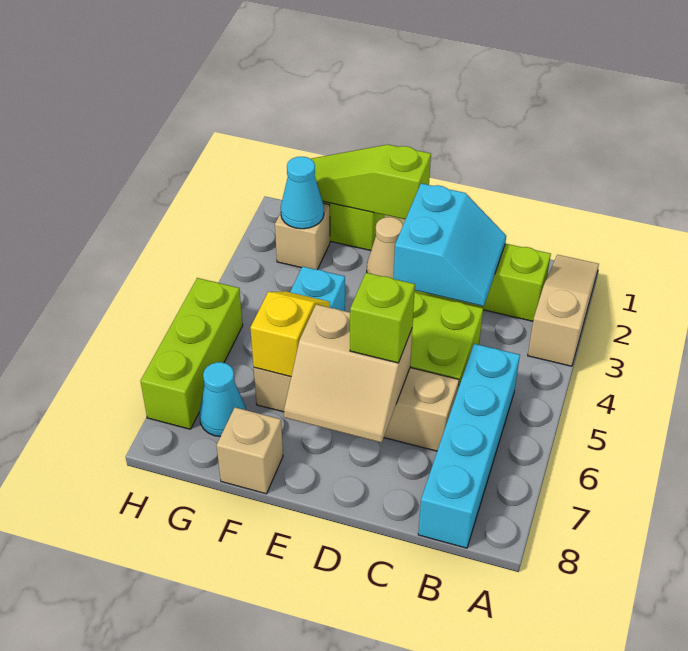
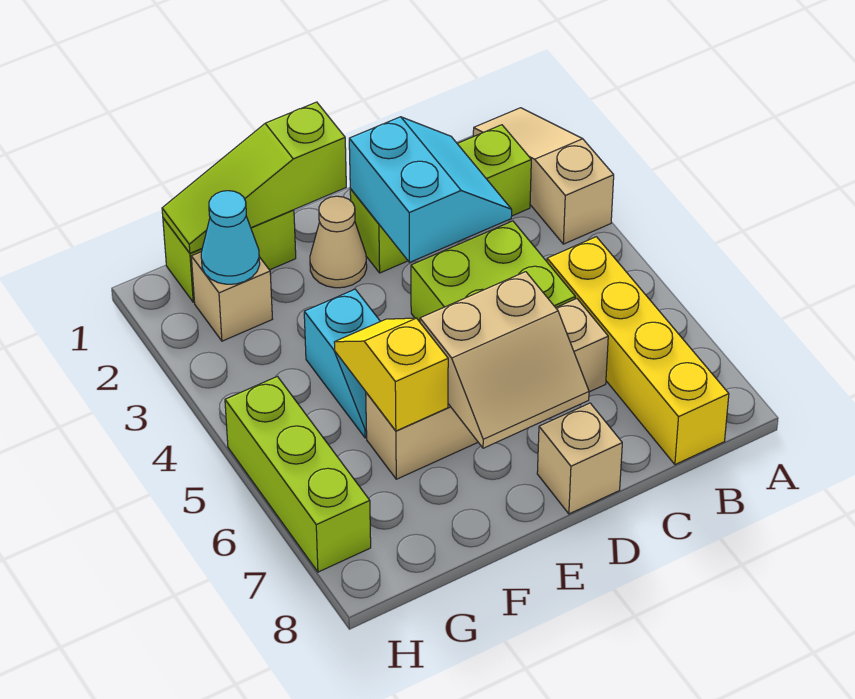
cyan 1x4 brick [418,344,520,548] -> yellow 1x4 brick [547,237,729,465]
lime 1x1 brick [350,273,415,363] -> none
tan 1x1 brick [216,407,283,494] -> tan 1x1 brick moved to [537,403,622,514]
cyan 1x1 cone [199,362,246,437] -> none

